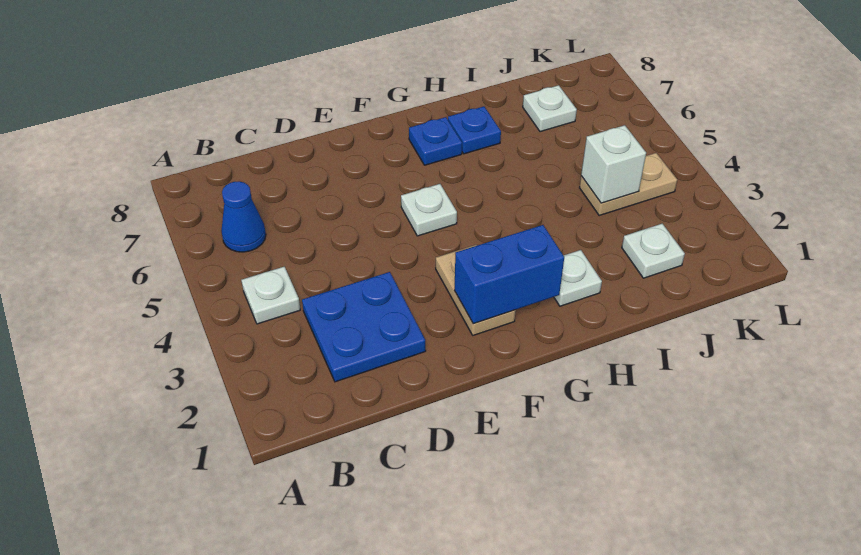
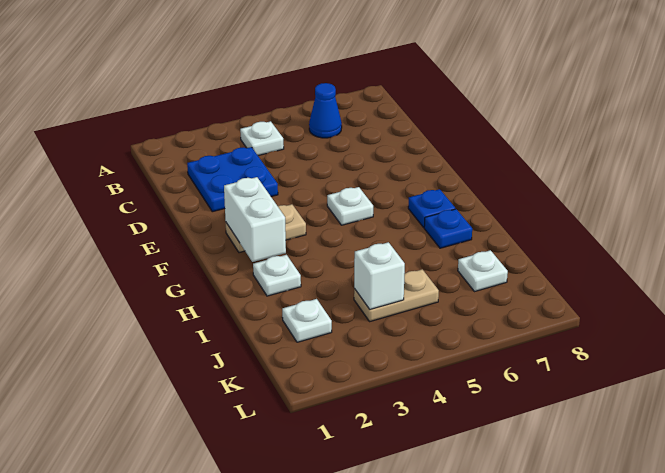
blue 1x2 brick [454,225,564,324] -> white 1x2 brick [224,177,286,262]
tan 1x2 plate [580,153,677,216] -> tan 1x2 plate turned to [354,269,439,321]

